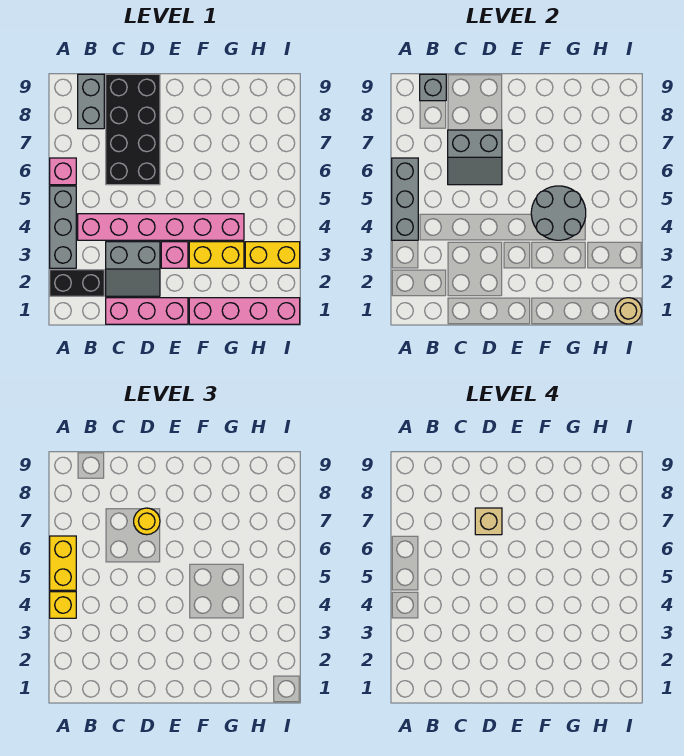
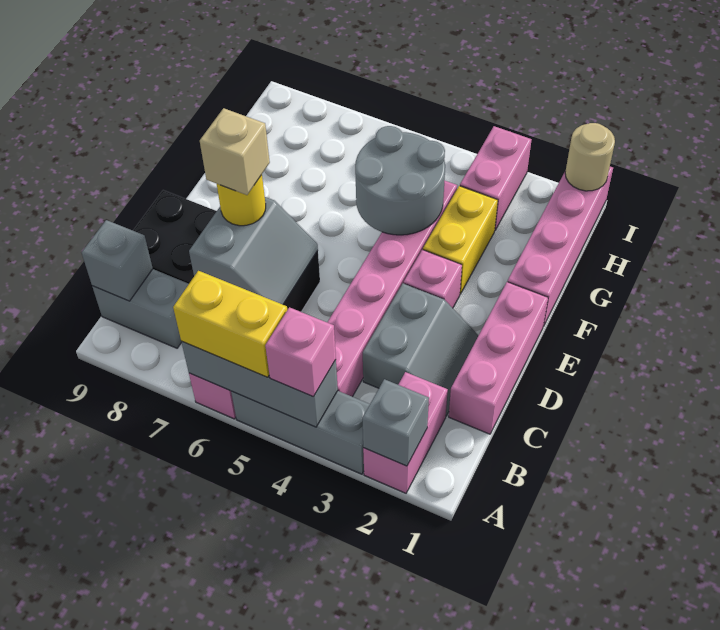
black 1x2 brick [50,270,104,296] -> pink 1x2 brick [363,372,448,493]
none -> grey 1x1 brick [363,379,429,466]
yellow 1x1 brick [50,592,76,618] -> pink 1x1 brick [265,307,336,397]
yellow 1x2 brick [245,242,300,268] -> pink 1x2 brick [460,126,532,230]

